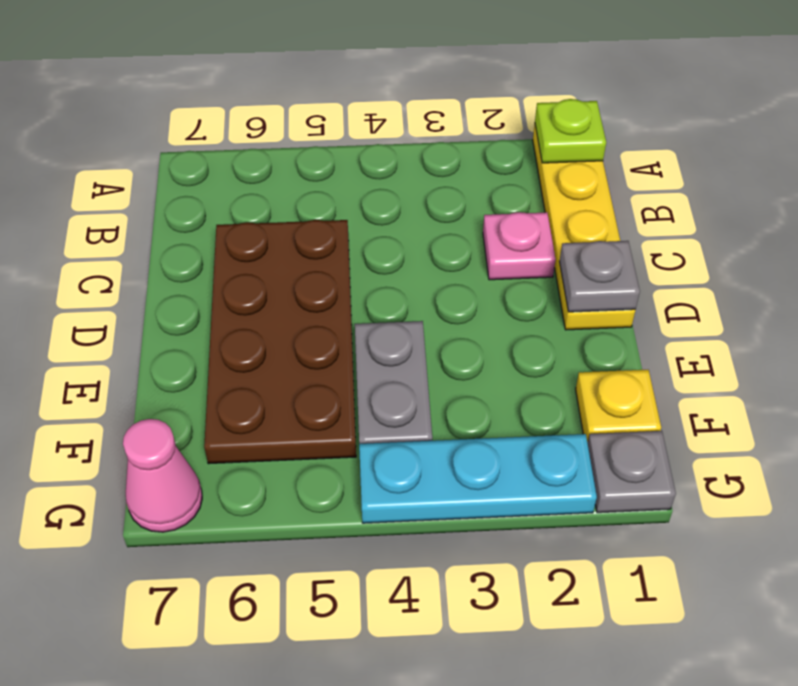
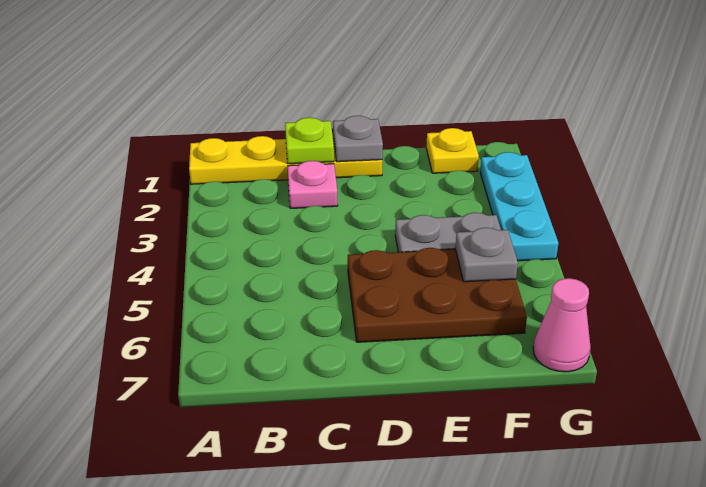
lime 1x1 plate [535,99,606,163] -> lime 1x1 plate moved to [285,118,334,164]
brown 2x4 plate [204,220,356,464] -> brown 2x3 plate [348,248,527,342]
grey 1x1 plate [588,431,676,513] -> grey 1x1 plate moved to [455,228,518,282]

